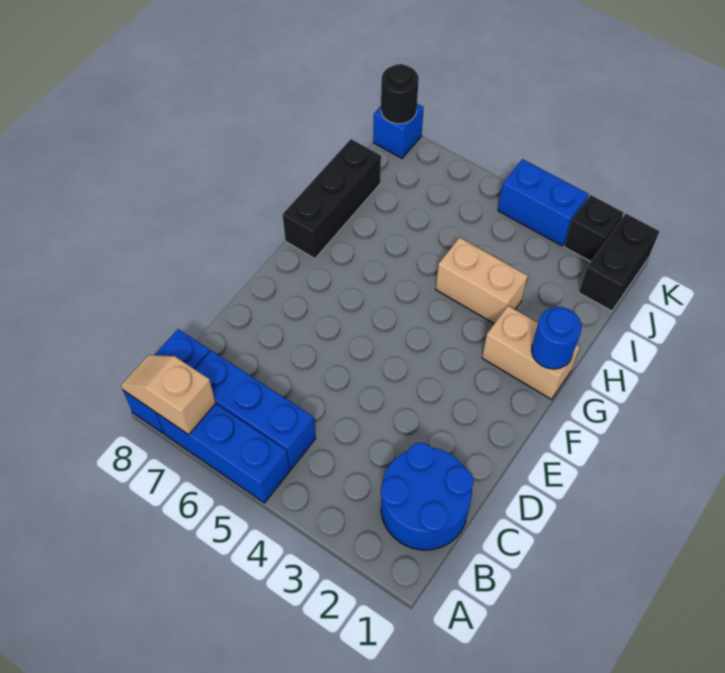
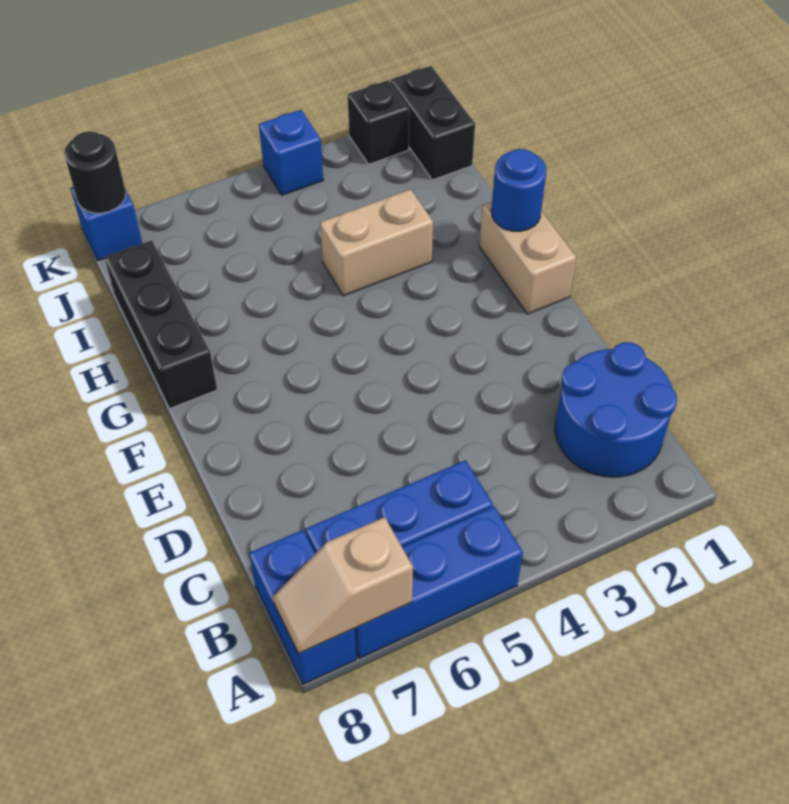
tan 1x2 brick [482,306,580,399] -> tan 1x2 brick turned to [479,202,577,314]
blue 1x2 brick [498,159,588,246] -> blue 1x1 brick [259,110,323,195]

